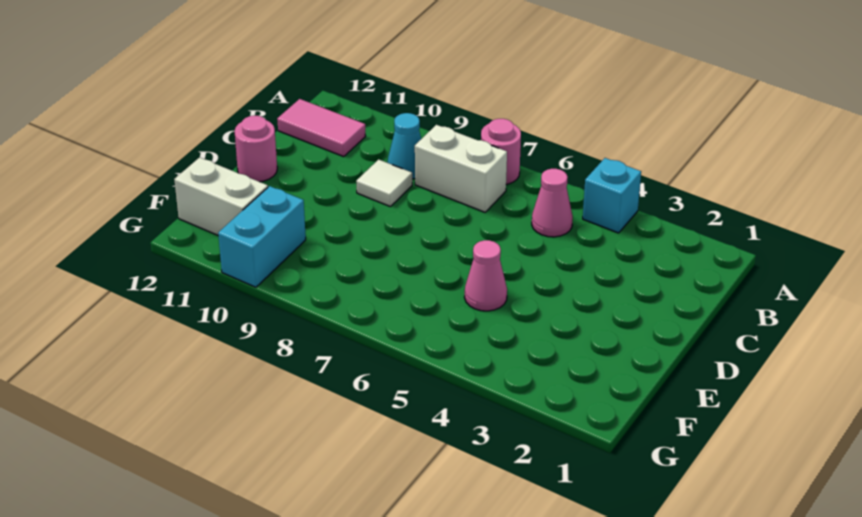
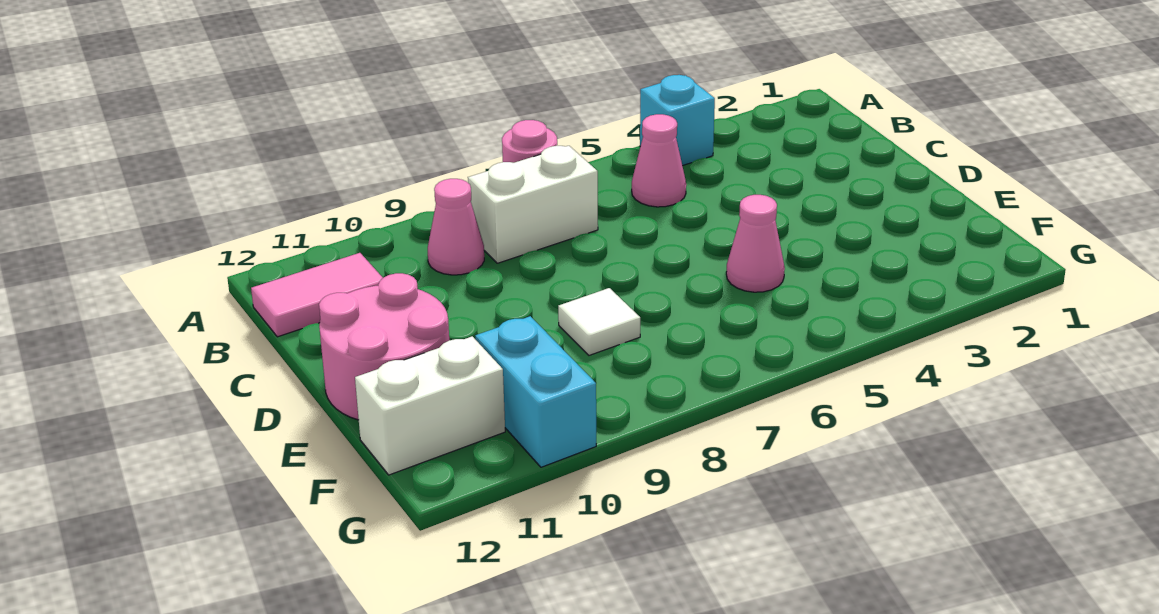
cyan 1x1 cone [387,113,421,179] -> pink 1x1 cone [428,179,484,275]
white 1x1 tile [356,159,412,207] -> white 1x1 tile moved to [558,288,640,355]
pink 1x1 round brick [234,116,277,182] -> pink 2x2 round brick [319,273,449,420]

